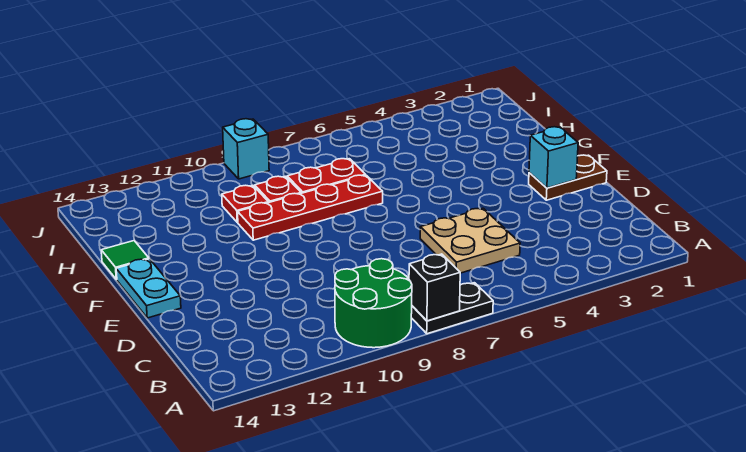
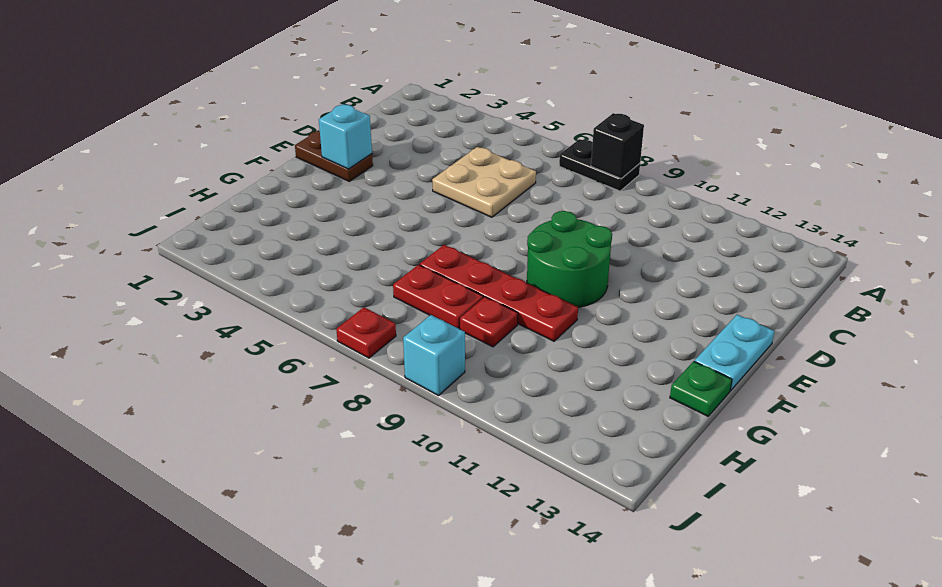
green 2x2 round brick [335,259,412,348] -> green 2x2 round brick moved to [527,211,612,307]
green 1x1 tile [101,241,149,280] -> green 1x1 plate [670,361,732,416]
red 1x1 plate [222,185,268,222] -> red 1x1 plate moved to [336,307,396,358]

